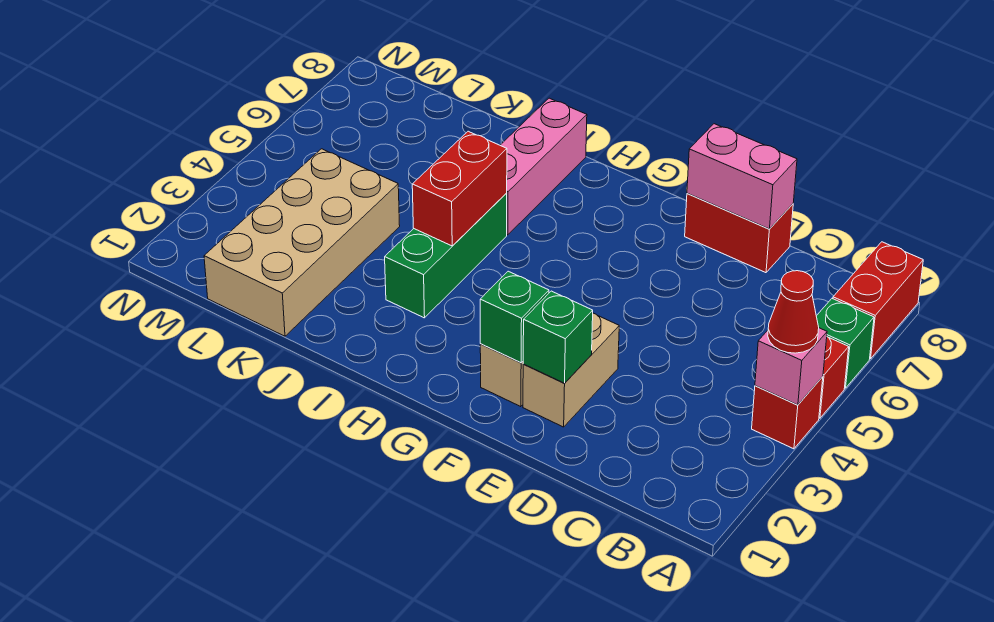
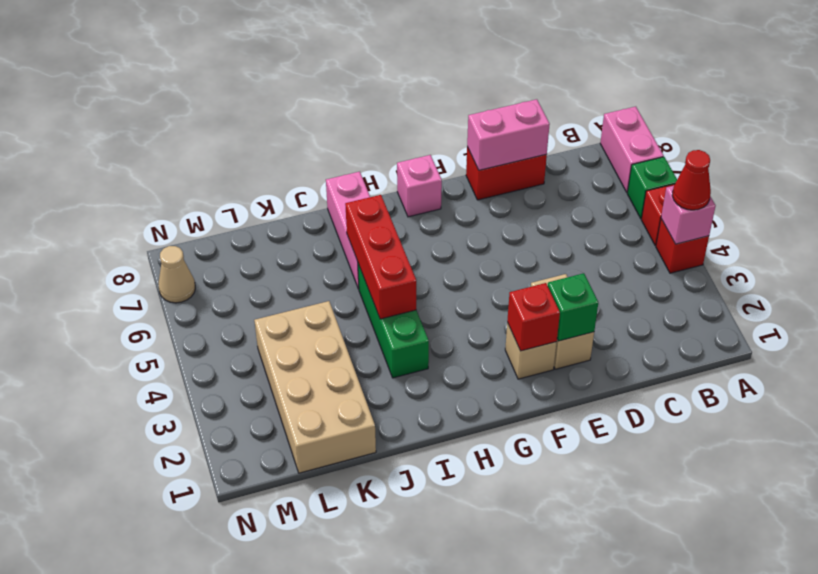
red 1x2 brick [833,242,923,359] -> pink 1x2 brick [600,107,664,193]
green 1x1 brick [480,271,549,363] -> red 1x1 brick [507,283,560,351]
none -> pink 1x1 brick [397,155,442,217]
red 1x2 brick [412,131,507,246] -> red 1x3 brick [345,195,416,319]
none -> tan 1x1 cone [158,246,195,303]

